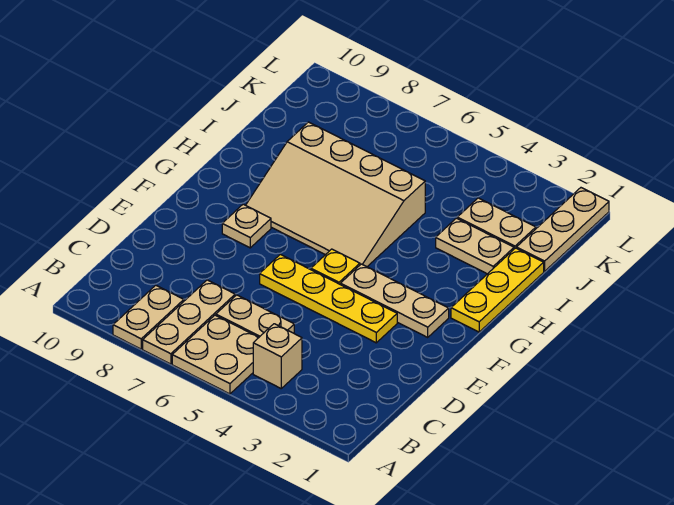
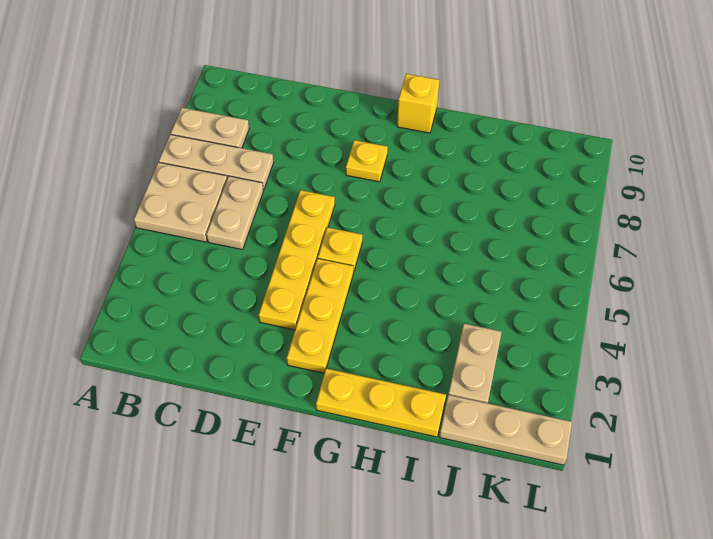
tan 1x1 brick [253,324,302,388] -> none
tan 1x3 plate [341,264,449,337] -> yellow 1x3 plate [287,259,353,373]
tan 1x1 plate [222,204,271,248] -> yellow 1x1 plate [346,140,388,182]
tan 3x4 slope [246,122,425,267] -> none
none -> yellow 1x1 brick [397,74,439,133]
tan 1x2 plate [436,218,514,274] -> none

